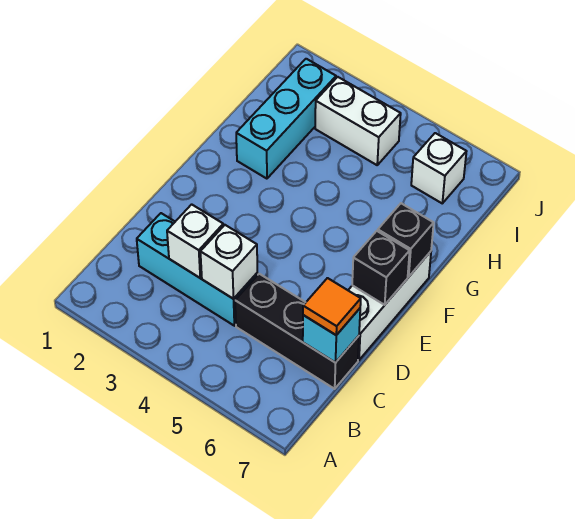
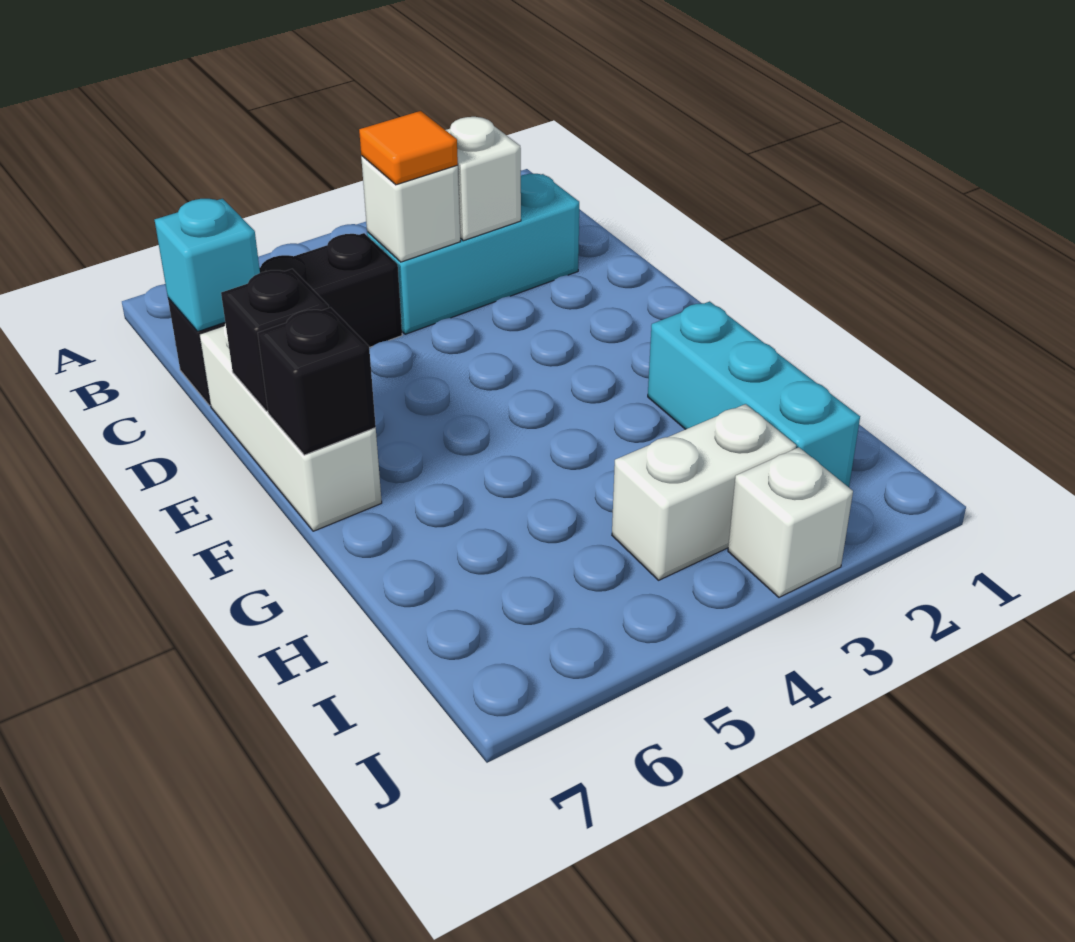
orange 1x1 tile [303,278,361,335] -> orange 1x1 tile moved to [359,111,458,185]
white 1x1 brick [411,133,467,203] -> white 1x1 brick moved to [728,447,853,597]

